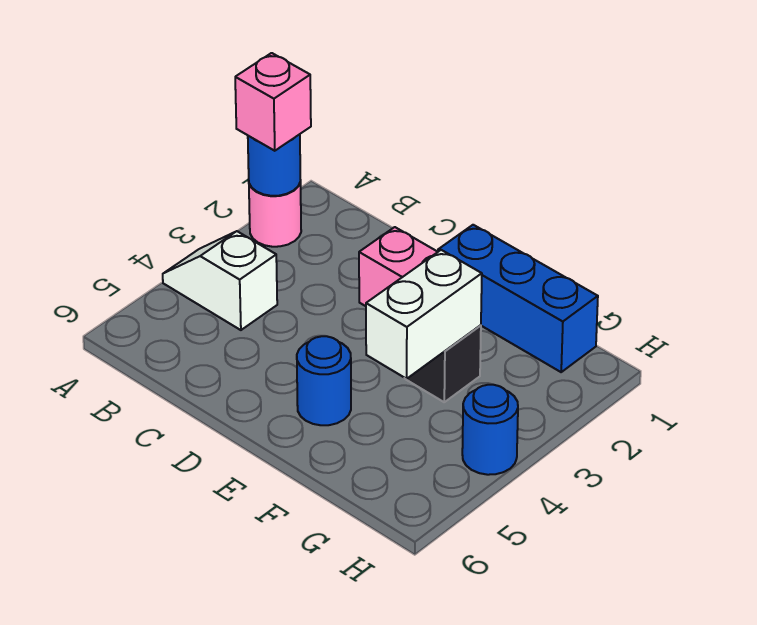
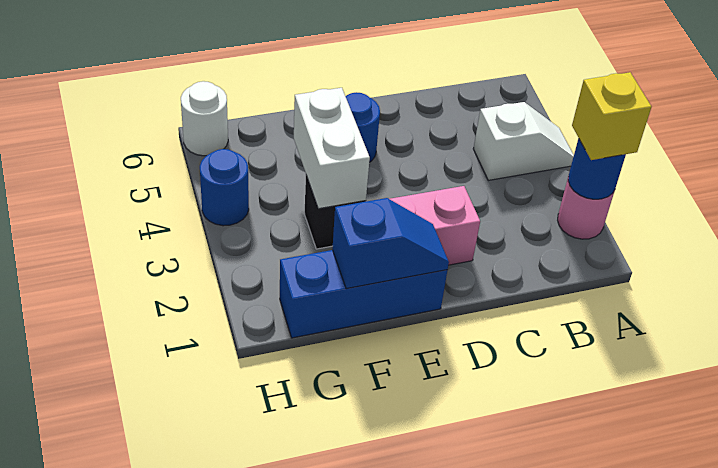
pink 1x1 brick [235,53,311,151] -> yellow 1x1 brick [572,72,651,160]
none -> blue 1x2 slope [332,198,449,289]
none -> white 1x1 round brick [181,81,228,156]

